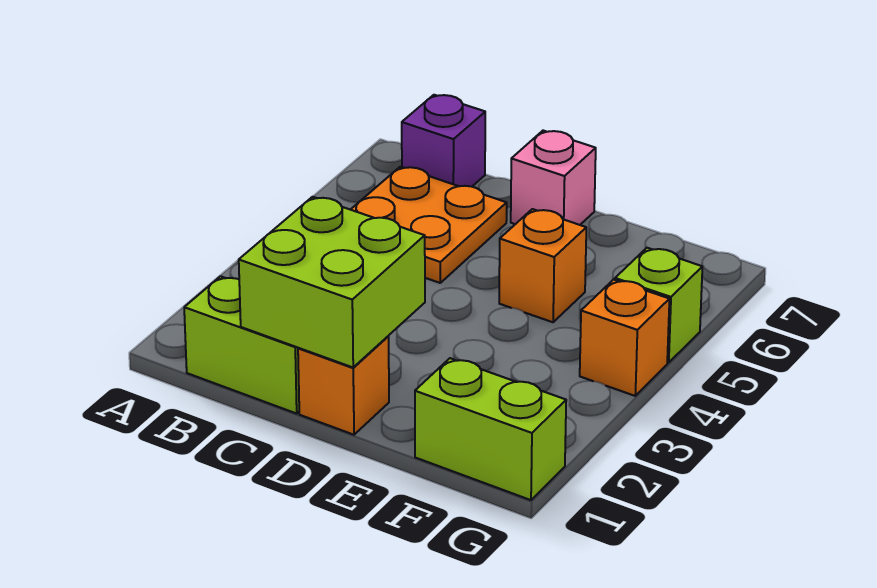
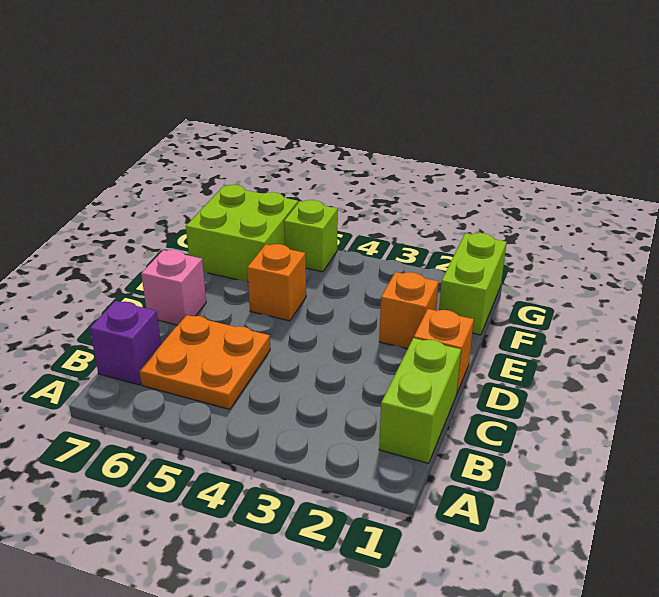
lime 2x2 brick [239,197,425,367] -> lime 2x2 brick moved to [186,185,298,282]
orange 1x1 brick [580,280,669,396] -> orange 1x1 brick moved to [379,272,439,349]

